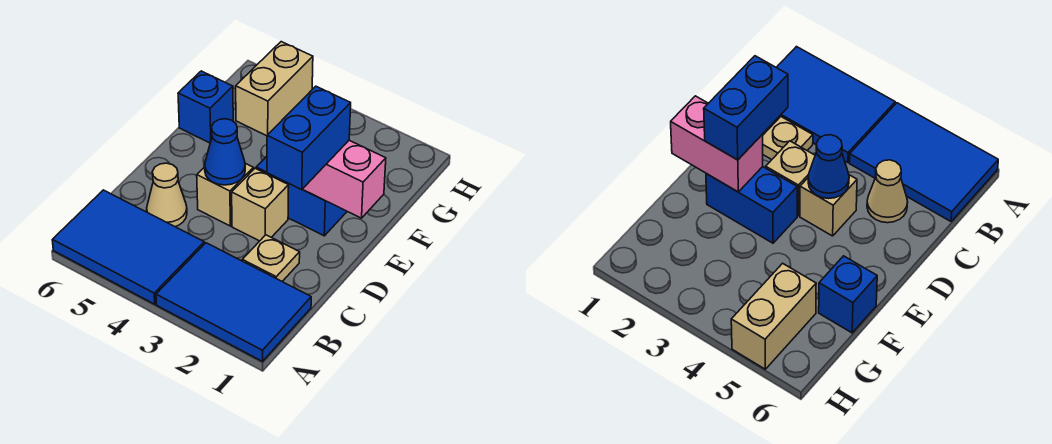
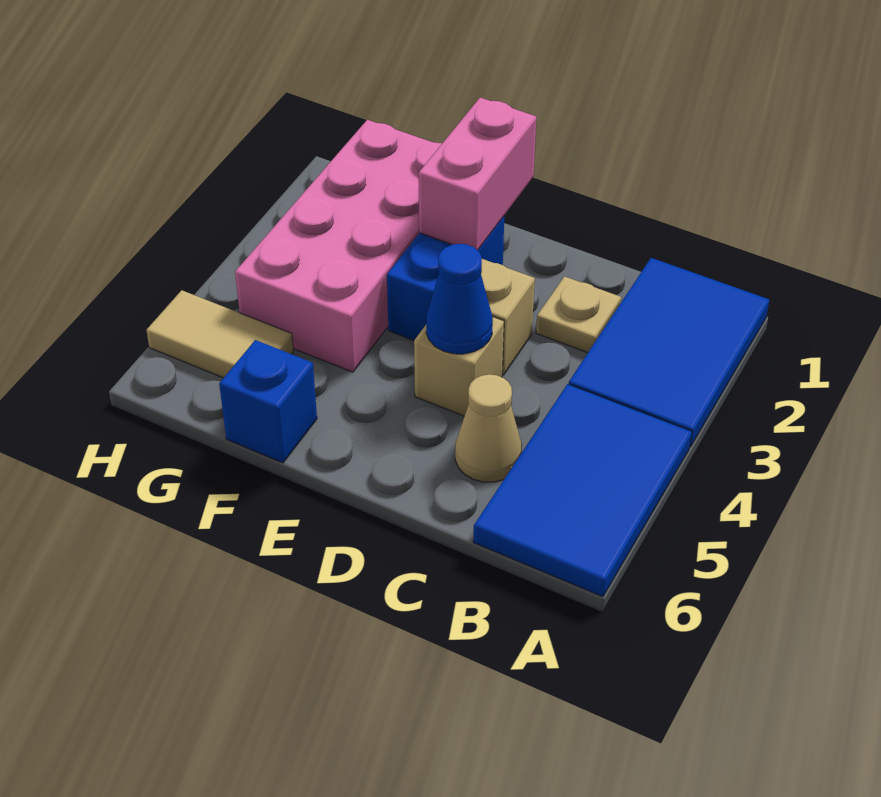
blue 1x2 brick [267,86,351,190] -> none
none -> pink 2x4 brick [235,120,442,372]
tan 1x2 brick [236,42,313,136] -> tan 1x2 tile [146,290,293,378]

